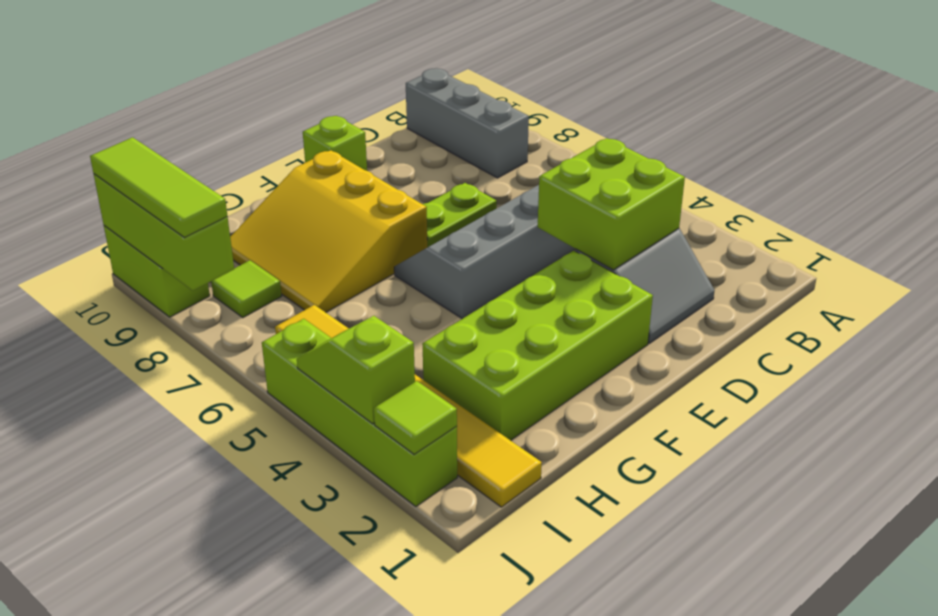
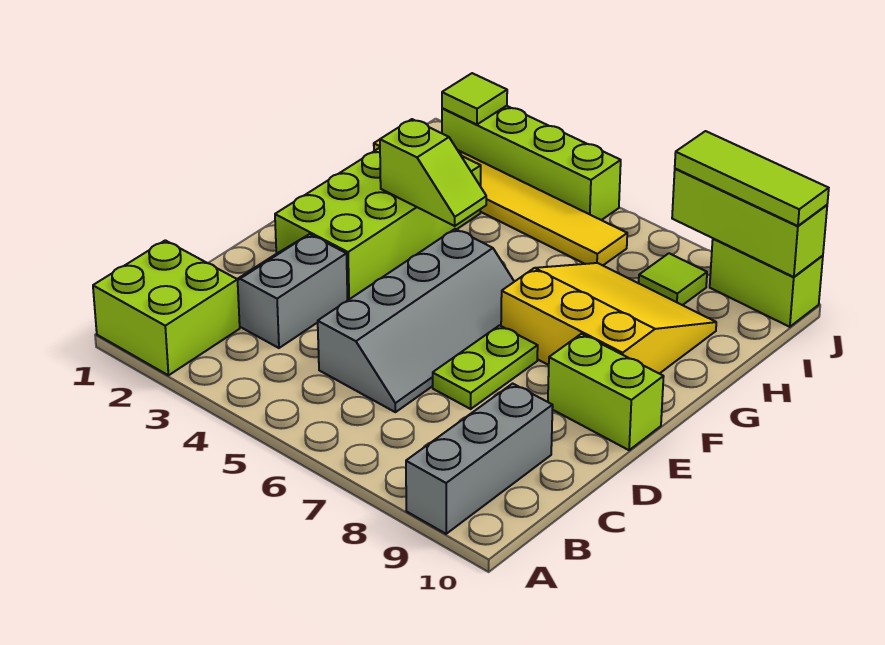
grey 1x3 brick [406,68,529,178] -> grey 1x3 brick turned to [406,384,553,534]
lime 2x2 brick [538,138,685,270] -> lime 2x2 brick moved to [93,240,240,375]
lime 1x1 brick [303,116,367,171] -> lime 1x2 brick [548,334,664,450]
lime 1x2 slope [297,316,415,424] -> lime 1x2 slope moved to [380,119,486,226]

